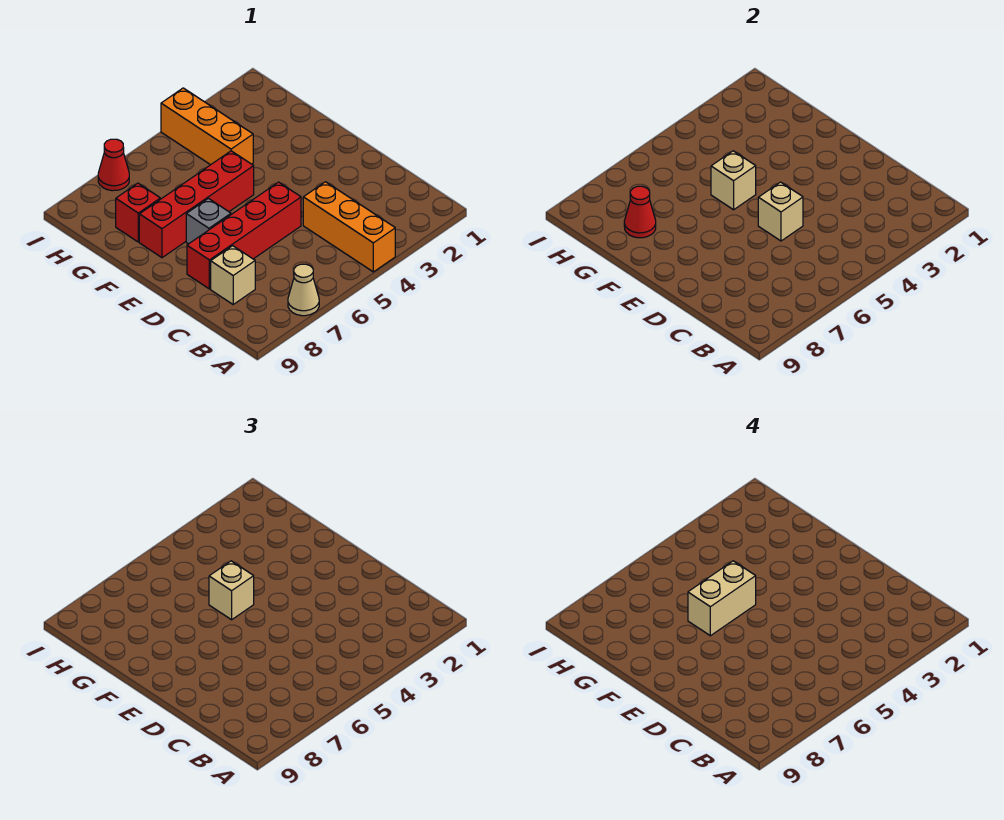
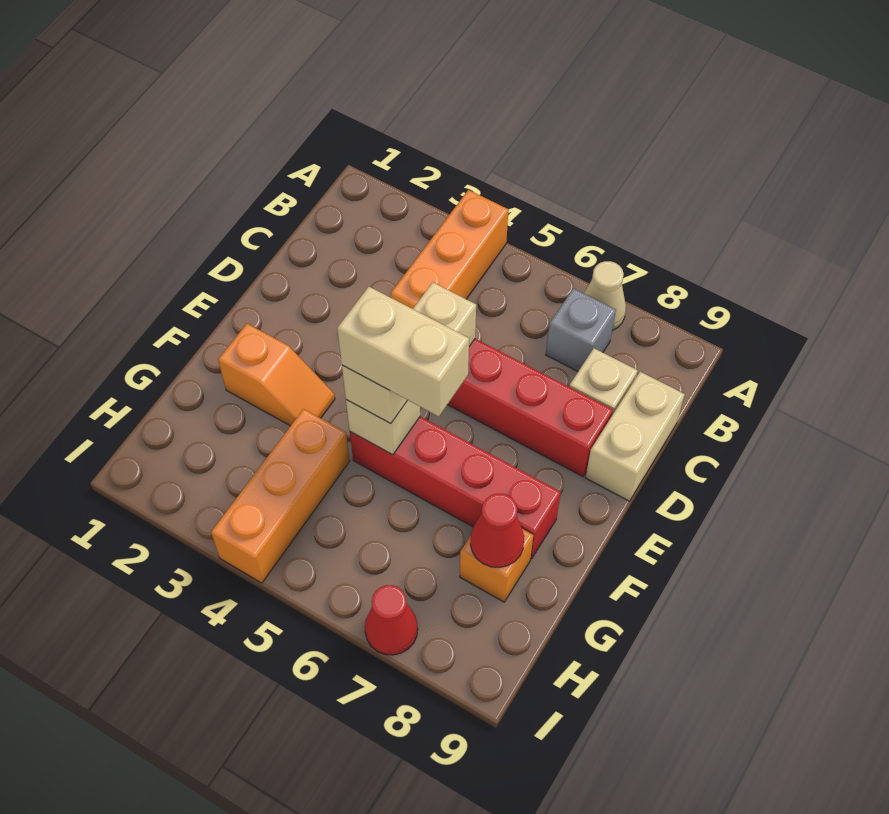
none -> tan 1x2 brick [585,372,685,501]
grey 1x1 brick [186,199,231,244] -> grey 1x1 brick moved to [546,288,616,371]
none -> orange 1x2 slope [218,324,335,426]
red 1x1 brick [116,183,160,242] -> orange 1x1 brick [460,529,533,602]

